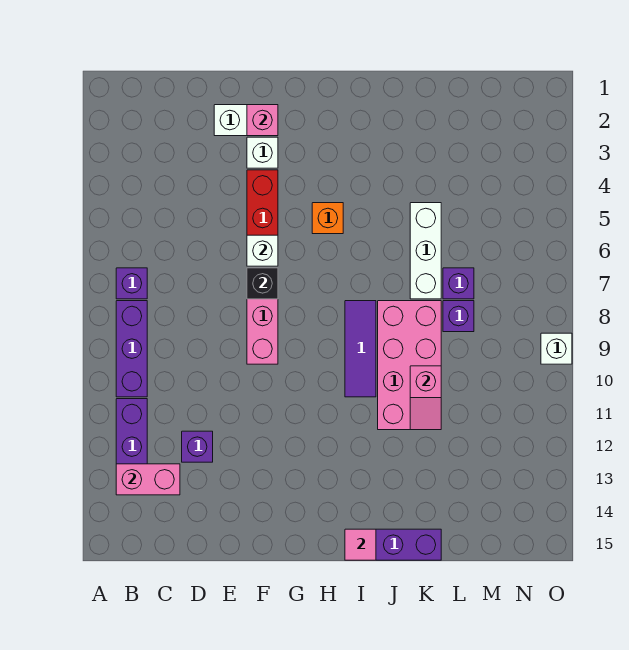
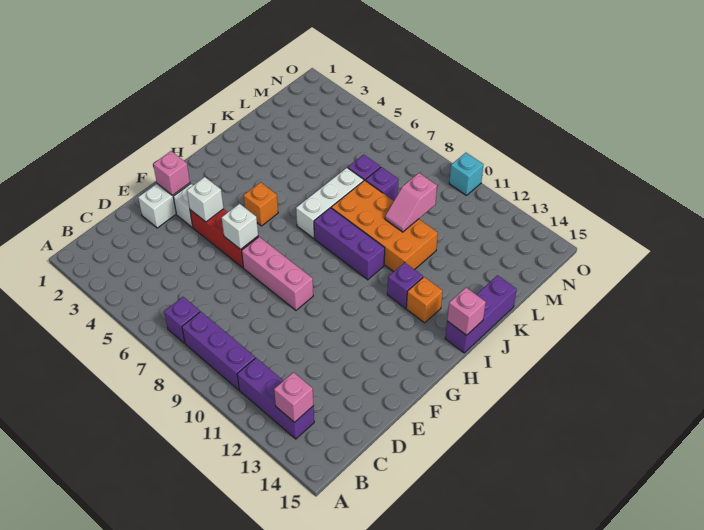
pink 1x2 brick [116,464,180,495] -> pink 1x1 brick [274,372,314,422]
purple 1x1 brick [182,431,213,462] -> purple 1x1 brick moved to [387,262,423,308]
black 1x1 brick [247,268,278,299] -> none
purple 1x3 tile [345,301,376,397] -> purple 1x3 brick [314,208,385,280]
none -> orange 1x1 brick [406,277,443,323]
pink 1x1 tile [345,529,376,560] -> pink 1x1 brick [447,288,486,335]
pink 2x4 brick [378,301,441,430] -> orange 2x4 brick [331,180,438,272]
white 1x3 brick [410,203,441,299] -> white 1x3 brick turned to [296,168,364,238]
pink 1x2 slope [410,366,441,430] -> pink 1x2 slope turned to [385,173,437,232]
white 1x1 brick [541,333,572,364] -> white 1x1 brick moved to [187,177,224,222]
none -> cyan 1x1 brick [449,153,483,196]

